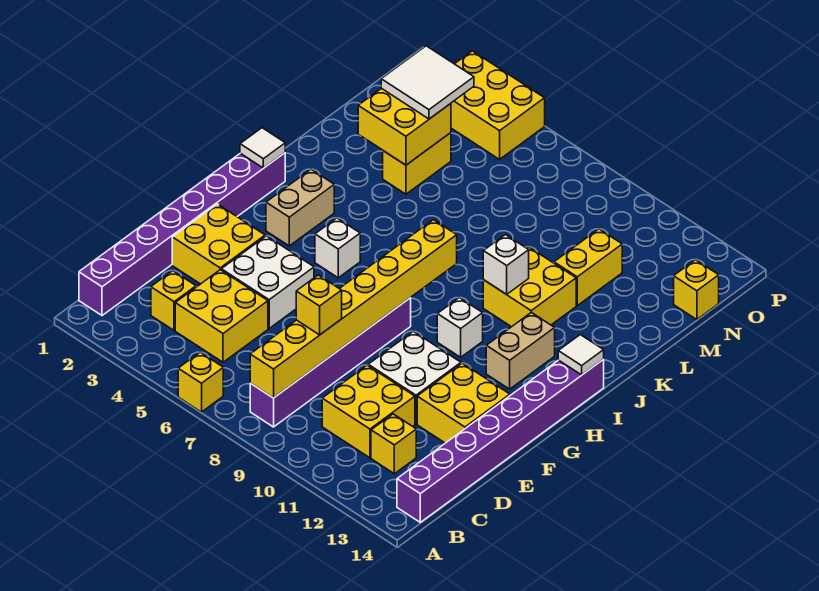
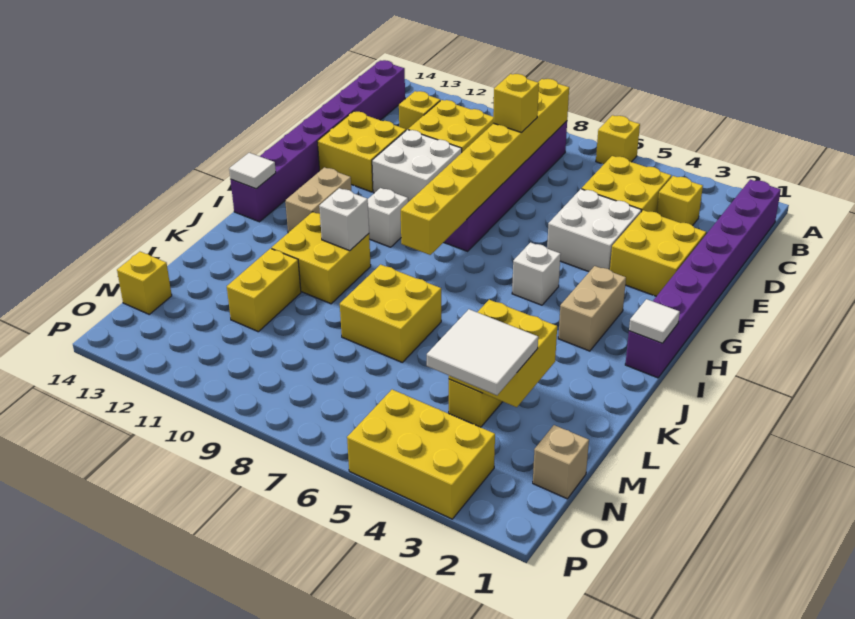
none -> yellow 2x2 brick [340,265,441,362]
none -> tan 1x1 brick [533,425,589,499]

